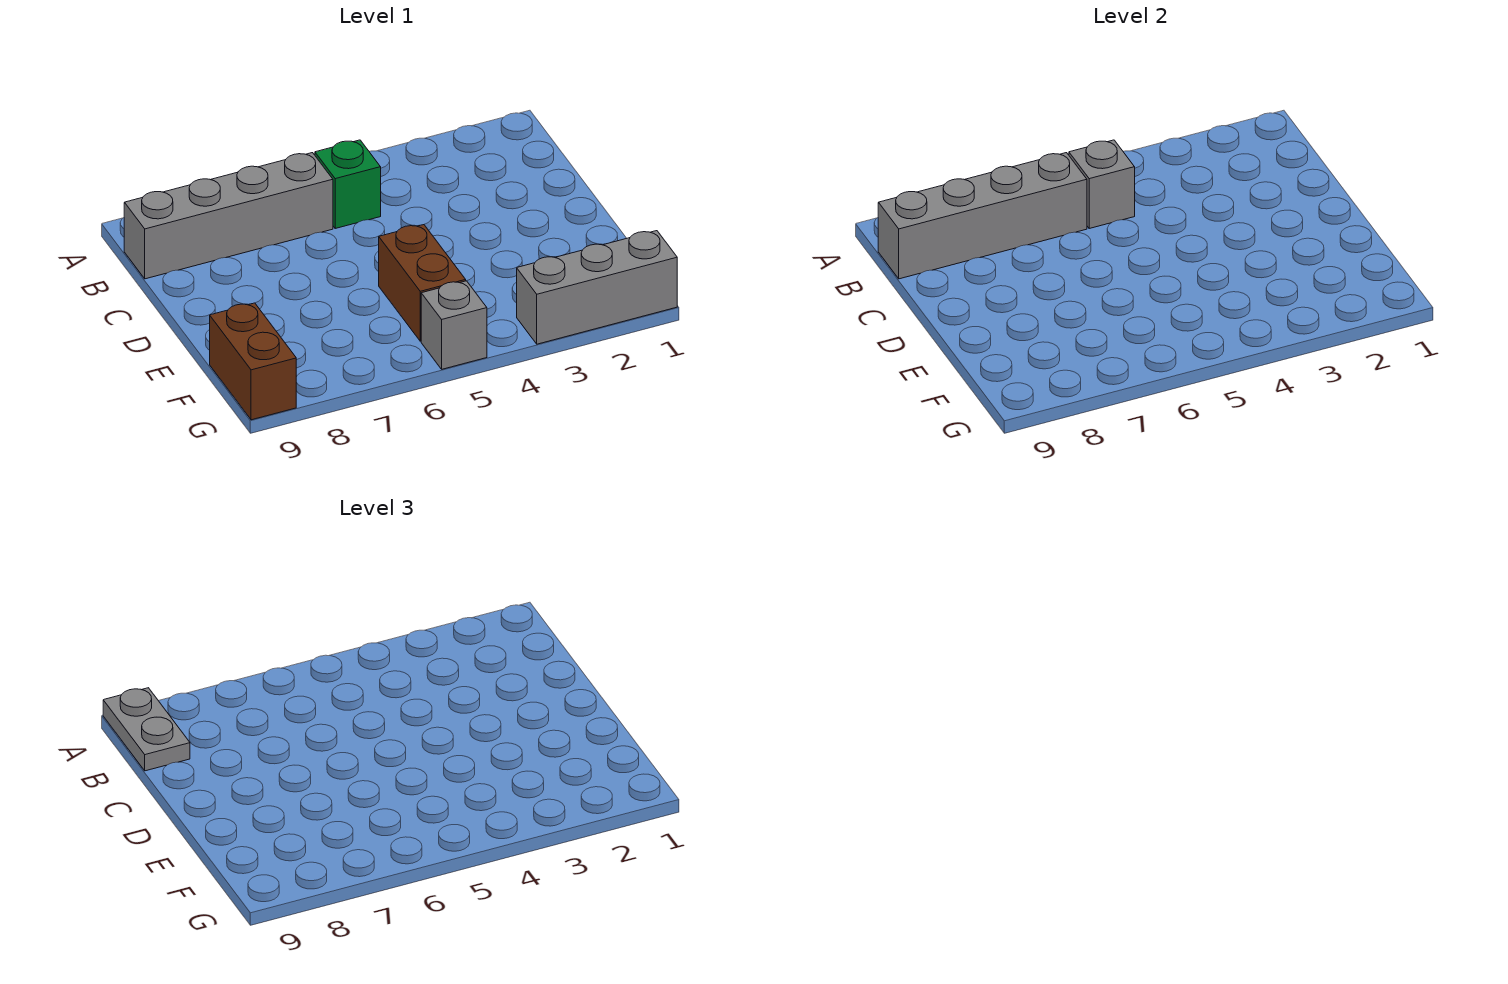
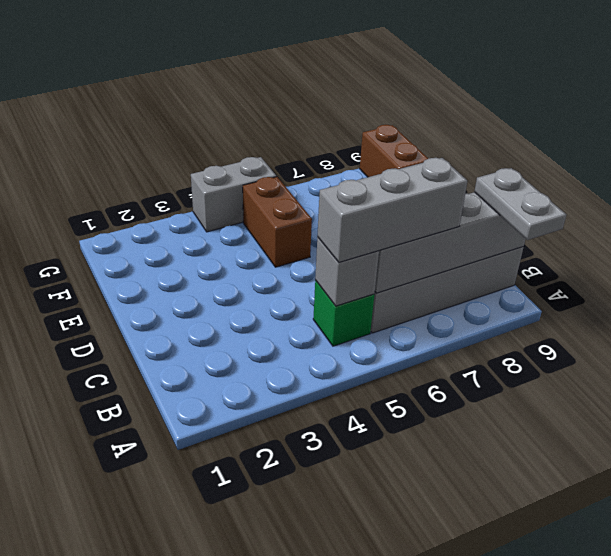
grey 1x3 brick [517,231,677,344] -> grey 1x3 brick moved to [317,158,467,262]
grey 1x1 brick [421,281,487,369] -> grey 1x2 brick [191,157,276,232]

